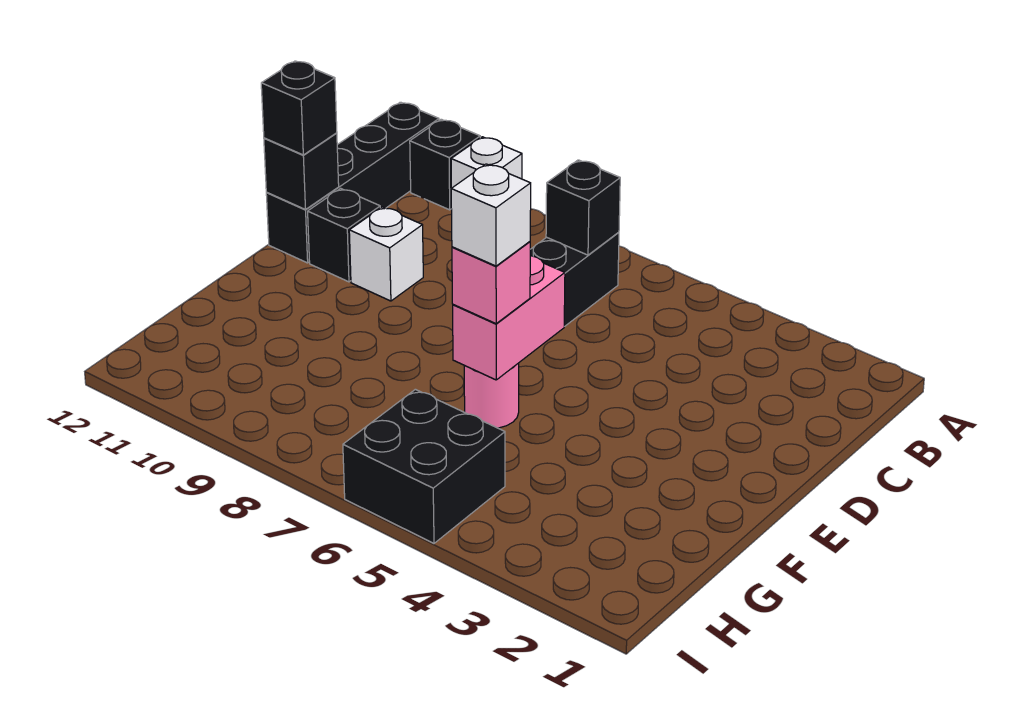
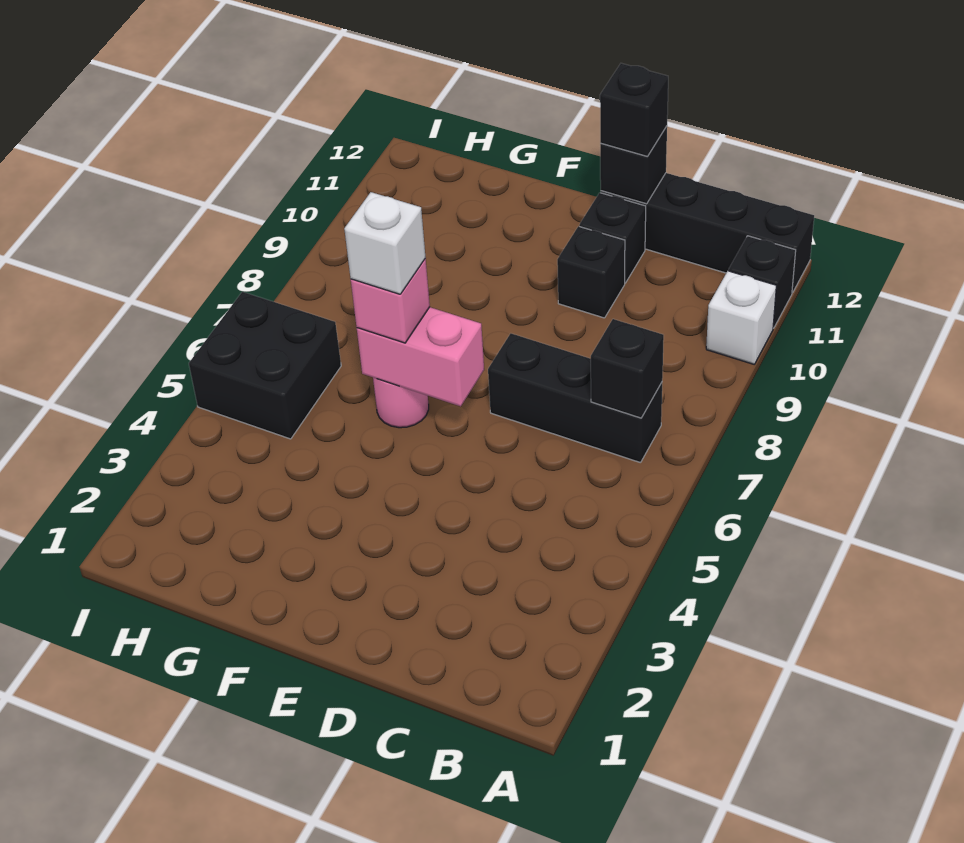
white 1x1 brick [349,207,423,301] -> black 1x1 brick [557,226,625,318]

